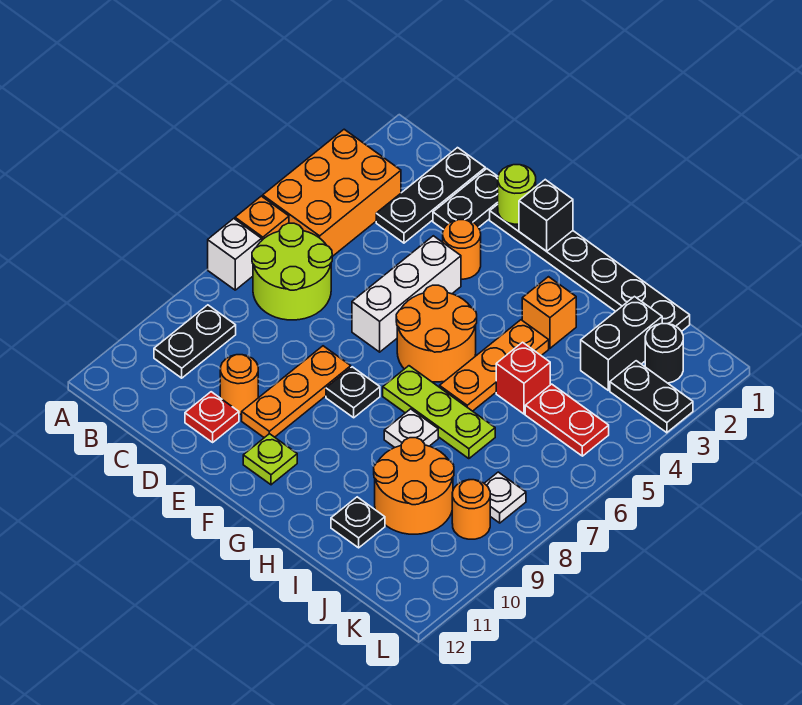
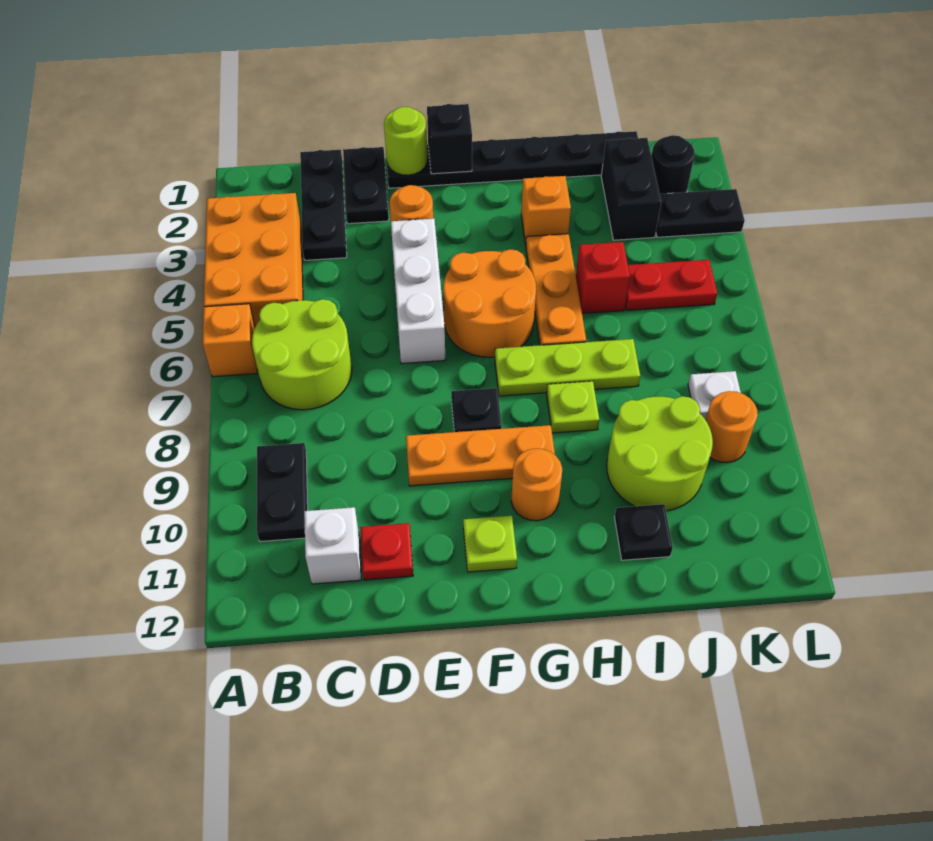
white 1x1 brick [208,219,262,290] -> white 1x1 brick moved to [304,507,361,584]
orange 1x1 round brick [220,355,258,414] -> orange 1x1 round brick moved to [511,449,562,521]
orange 1x3 plate [242,346,351,438] -> orange 1x3 plate turned to [406,425,555,486]
white 1x1 plate [384,409,438,447] -> lime 1x1 plate [547,381,599,433]
orange 2x2 round brick [374,438,454,534] -> lime 2x2 round brick [607,396,713,511]

